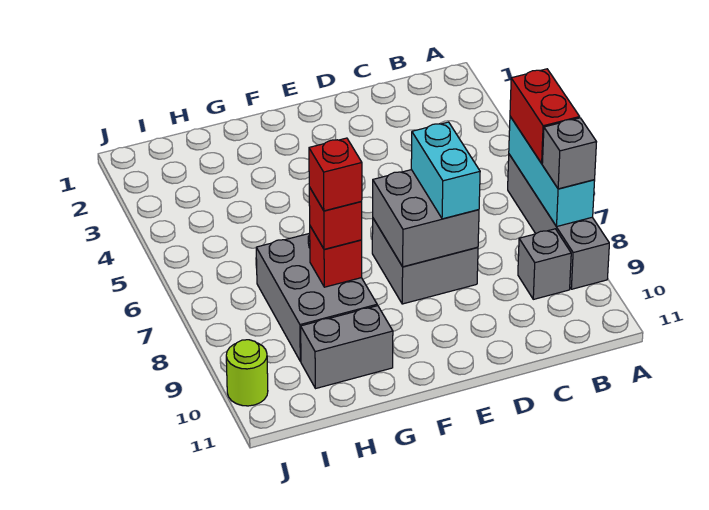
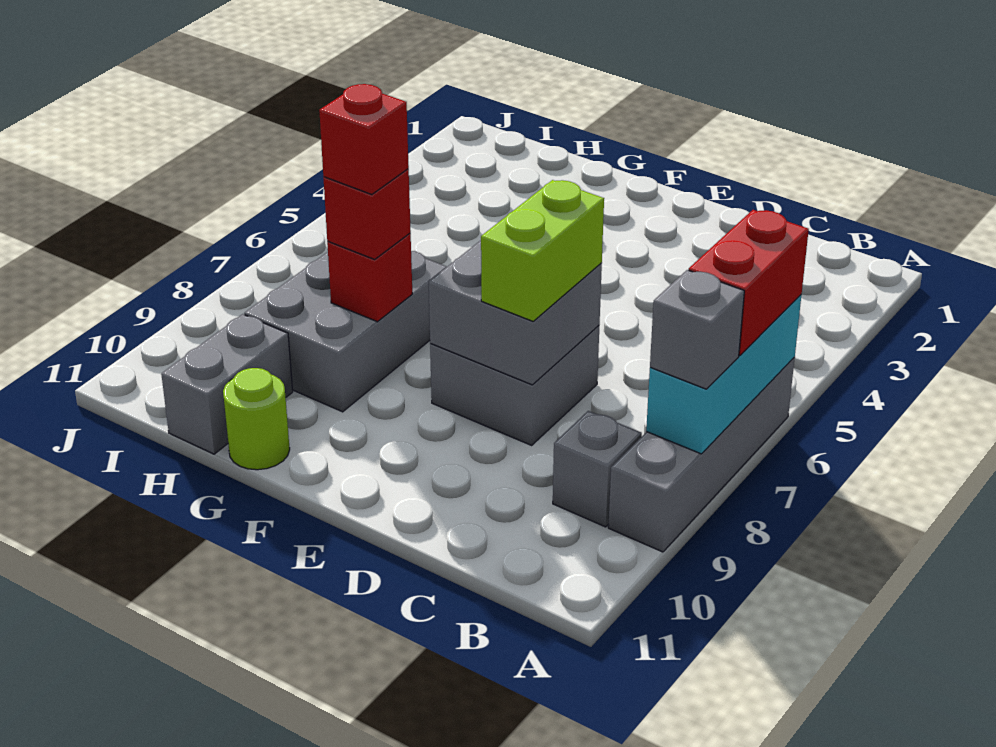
cyan 1x2 brick [411,122,480,219] -> lime 1x2 brick [481,180,604,321]
grey 1x2 brick [301,306,393,389] -> grey 1x2 brick turned to [161,314,293,454]
lime 1x1 round brick [226,340,268,406] -> lime 1x1 round brick moved to [223,368,290,470]

